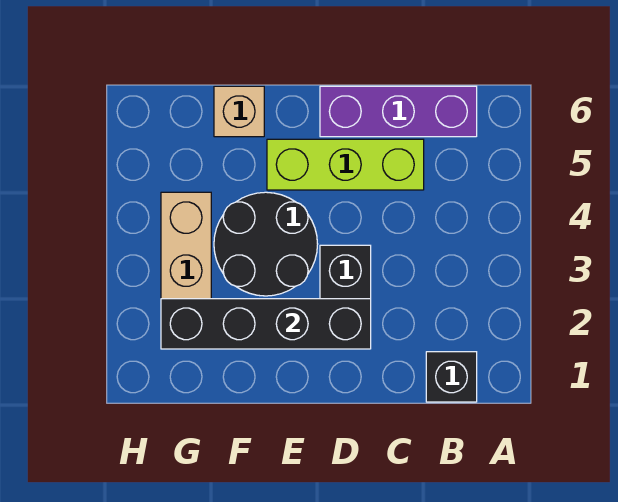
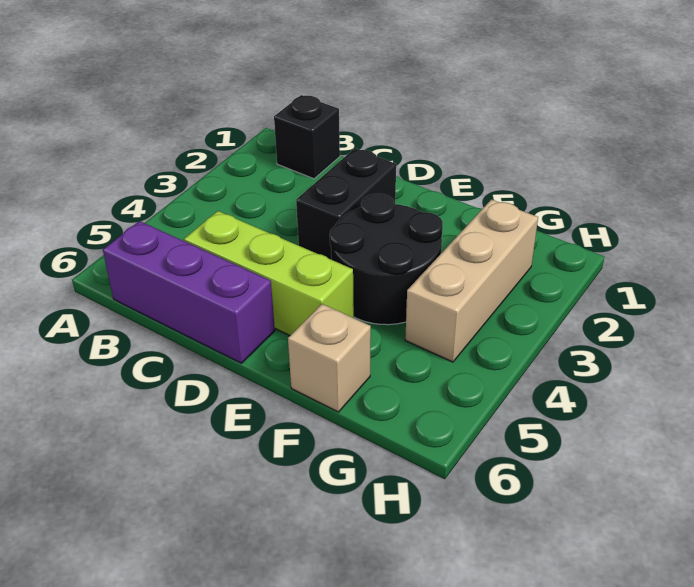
black 1x4 brick [161,299,371,349] -> none

